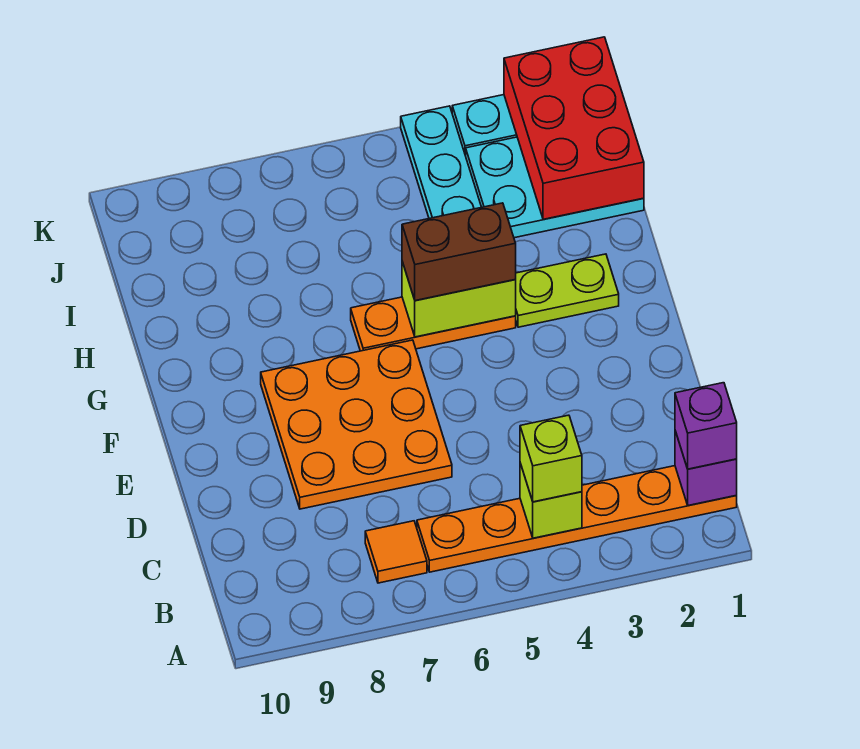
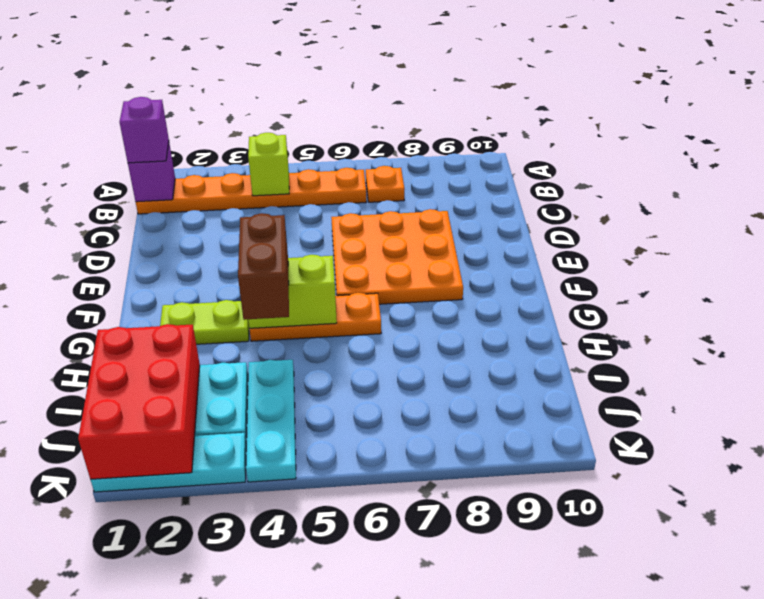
lime 1x1 brick [520,415,582,502] -> none
orange 1x1 tile [365,521,427,583] -> orange 1x1 plate [366,166,404,202]
brown 1x2 brick [402,203,516,301] -> brown 1x2 brick turned to [238,213,289,320]

